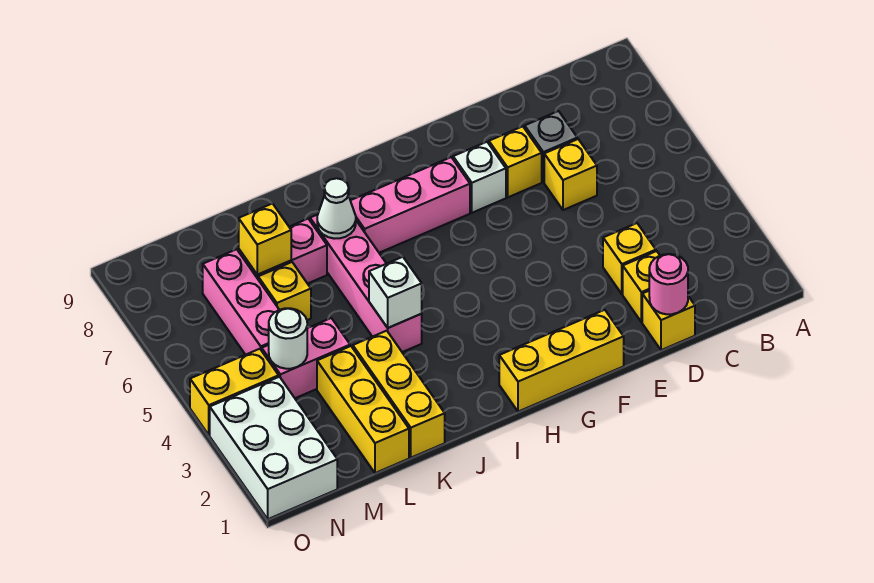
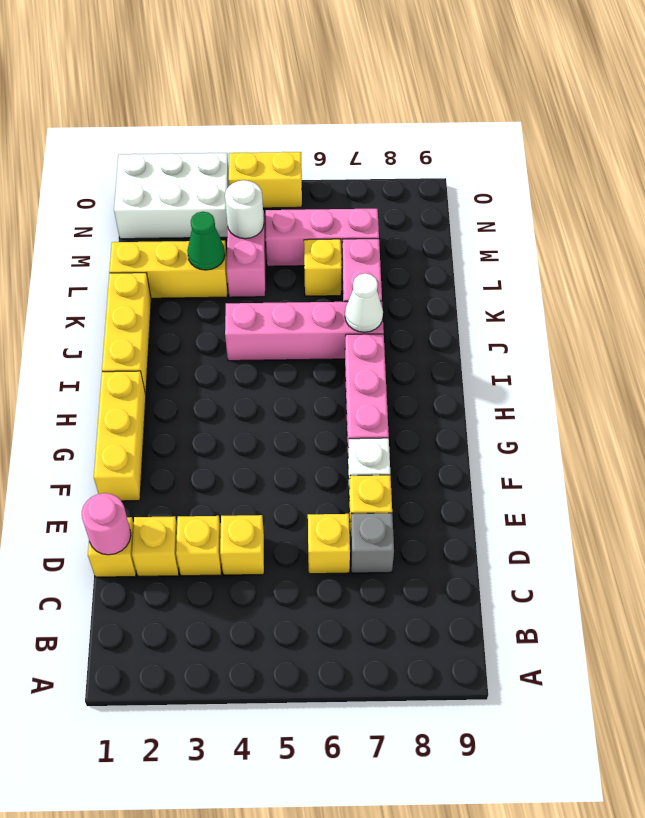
white 1x1 brick [369,257,422,328] -> none
yellow 1x3 brick [353,331,445,458] -> yellow 1x3 brick turned to [102,273,151,395]
none -> green 1x1 cone [187,212,225,270]
yellow 1x1 brick [239,204,291,275] -> yellow 1x1 brick moved to [220,515,264,575]
yellow 1x2 brick [190,349,279,435] -> yellow 1x2 brick turned to [229,152,302,208]

